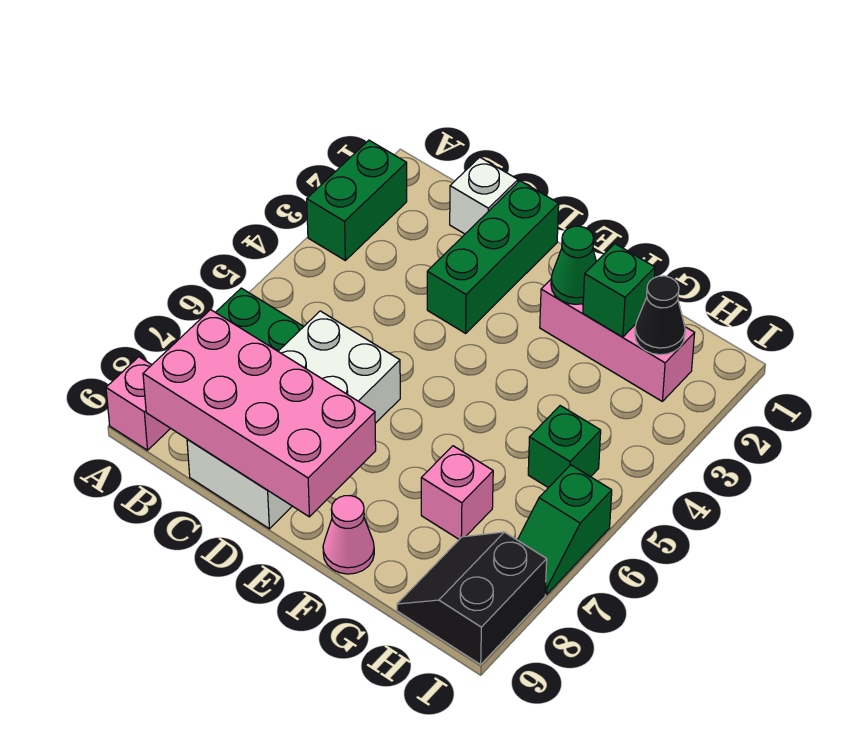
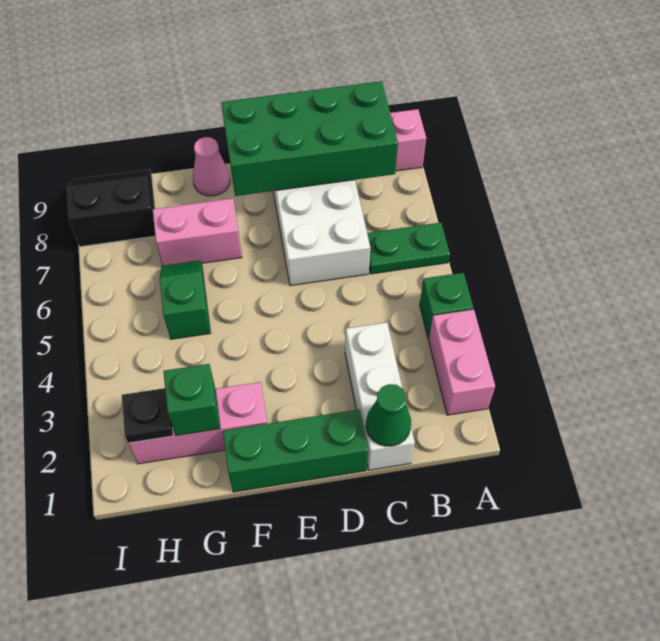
green 1x2 brick [307,140,407,260] -> pink 1x2 brick [429,310,495,415]
pink 2x4 brick [143,310,376,517] -> green 2x4 brick [221,81,398,196]
white 1x1 brick [450,157,518,234] -> white 1x3 brick [345,322,415,470]
green 1x3 brick [427,181,559,333] -> green 1x3 brick turned to [223,409,368,492]
green 1x1 cone [551,226,596,304] -> green 1x1 cone moved to [366,384,411,446]
pink 1x1 brick [421,446,493,539] -> pink 1x2 brick [153,198,242,266]
black 1x1 cone [635,276,685,355] -> black 1x1 plate [122,388,173,443]
green 1x1 brick [528,406,601,488] -> green 1x1 brick moved to [420,273,473,339]
black 2x2 slope [397,532,547,664] -> black 2x2 slope turned to [67,169,155,247]
green 1x2 slope [518,465,612,594] -> green 1x2 slope moved to [160,260,210,339]

